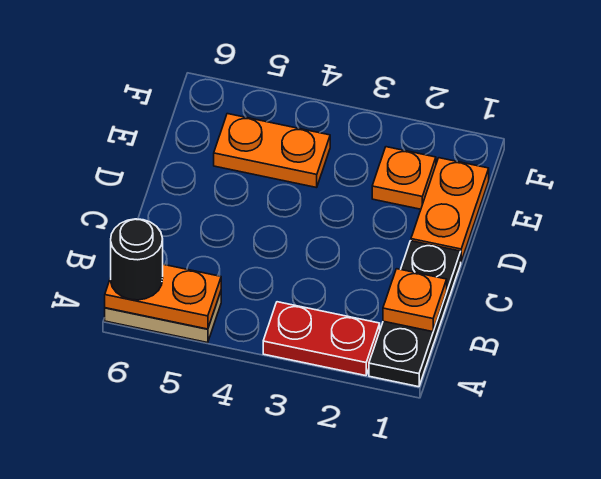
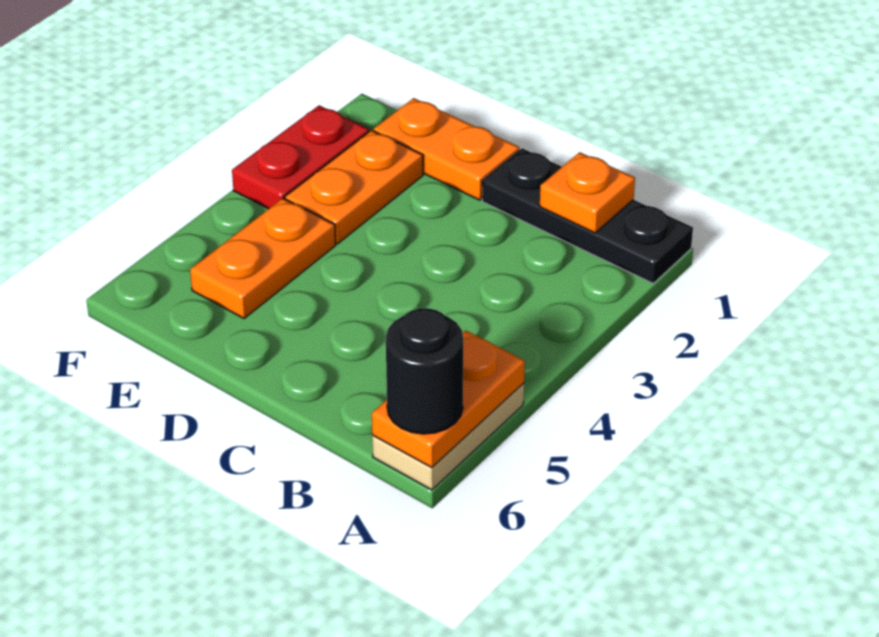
red 1x2 plate [263,302,380,376] -> red 1x2 plate moved to [232,106,369,209]
orange 1x1 plate [372,147,436,209] -> orange 1x2 plate [285,130,423,244]

